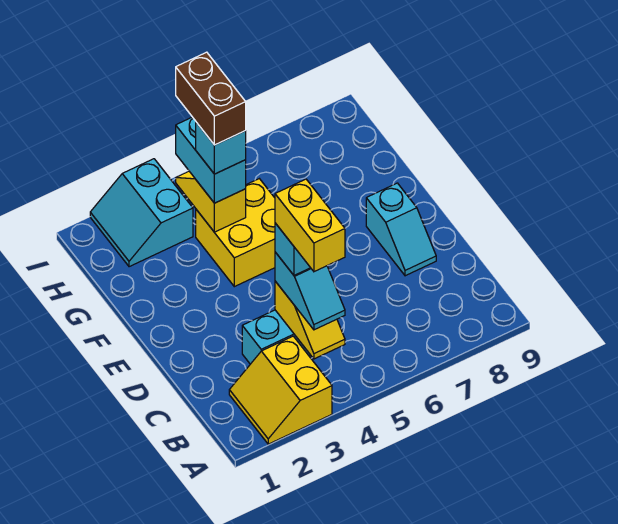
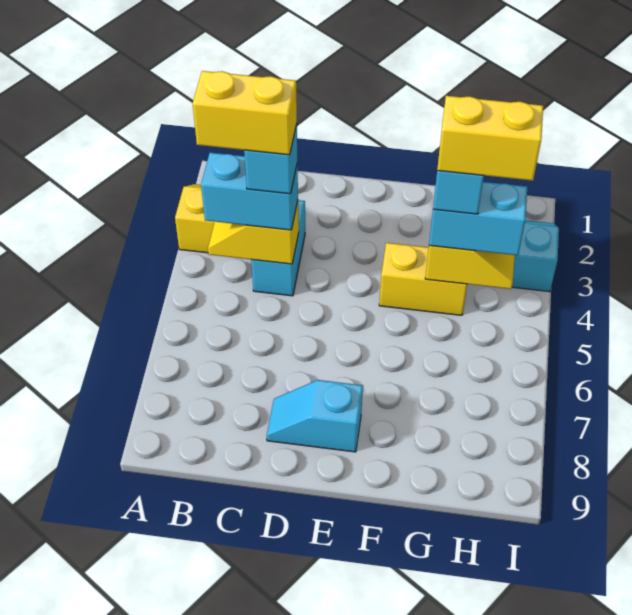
cyan 1x2 slope [275,252,345,330] -> cyan 1x2 brick [201,153,298,230]
yellow 2x2 brick [196,179,275,287] -> yellow 1x2 brick [379,243,467,315]
brown 1x2 brick [176,52,246,145] -> yellow 1x2 brick [437,96,543,181]

